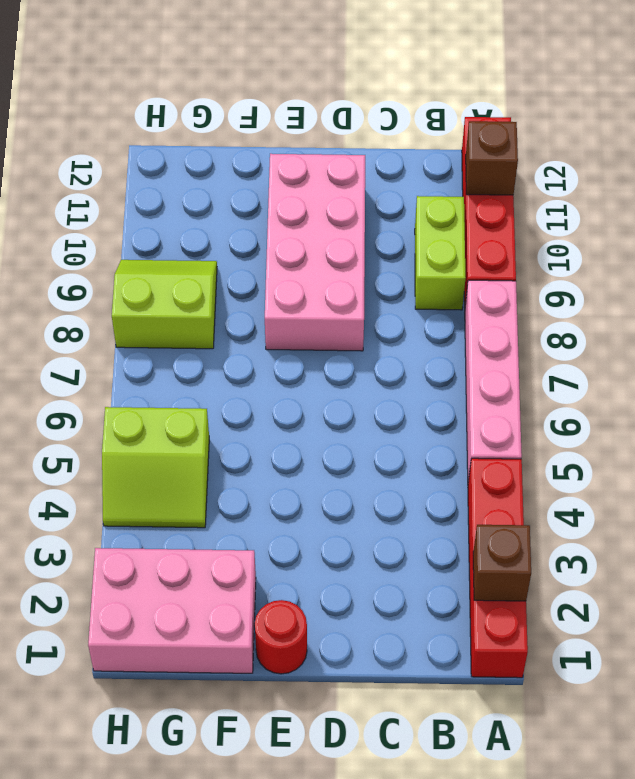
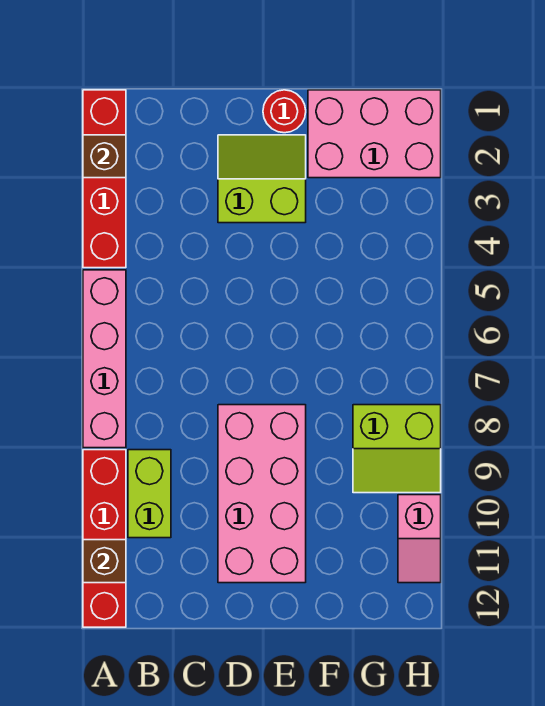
lime 2x2 slope [102,407,209,528] -> lime 2x2 slope moved to [218,135,306,223]
none -> pink 1x2 slope [398,495,441,583]

